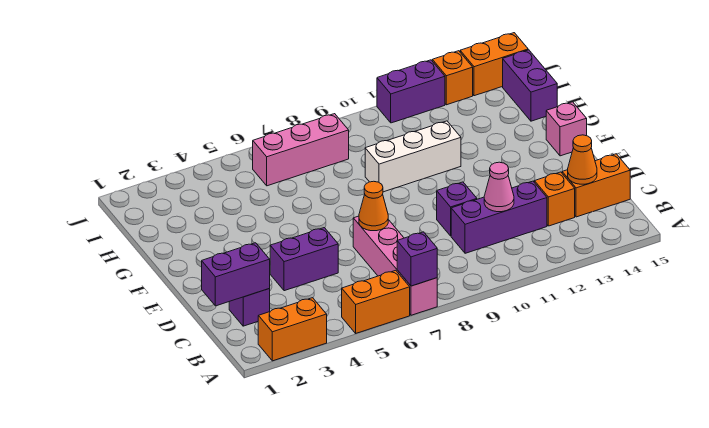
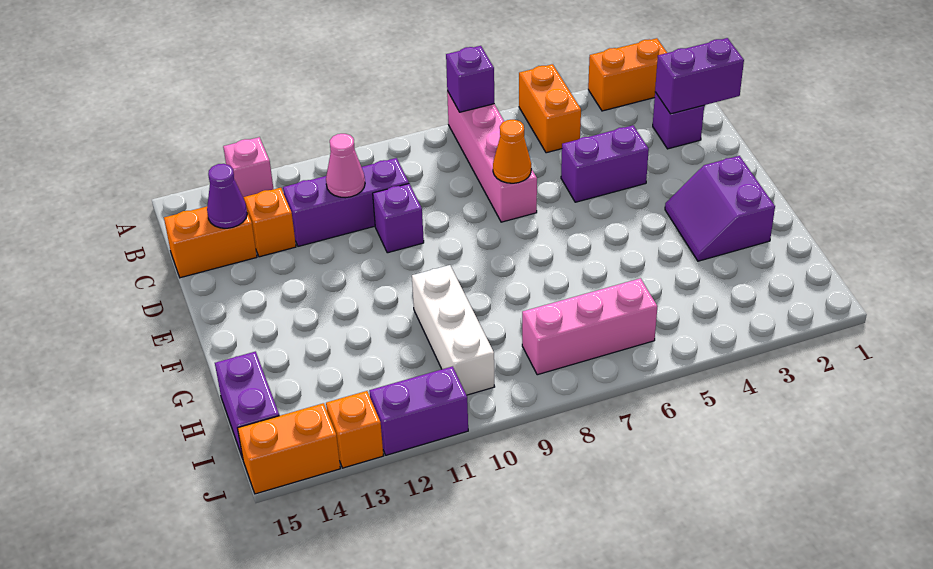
orange 1x2 brick [342,270,410,333] -> orange 1x2 brick turned to [519,64,581,153]
orange 1x1 cone [568,135,597,184] -> purple 1x1 cone [207,164,247,228]
none -> purple 2x2 slope [665,156,775,261]
pink 1x1 brick [546,102,587,156] -> pink 1x1 brick moved to [223,137,273,199]
white 1x3 brick [365,121,461,192] -> white 1x3 brick turned to [412,265,495,395]

